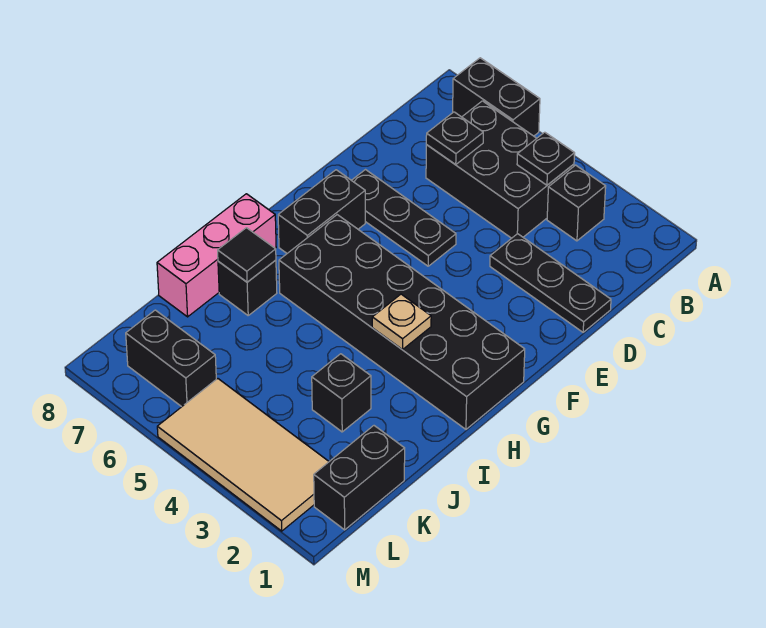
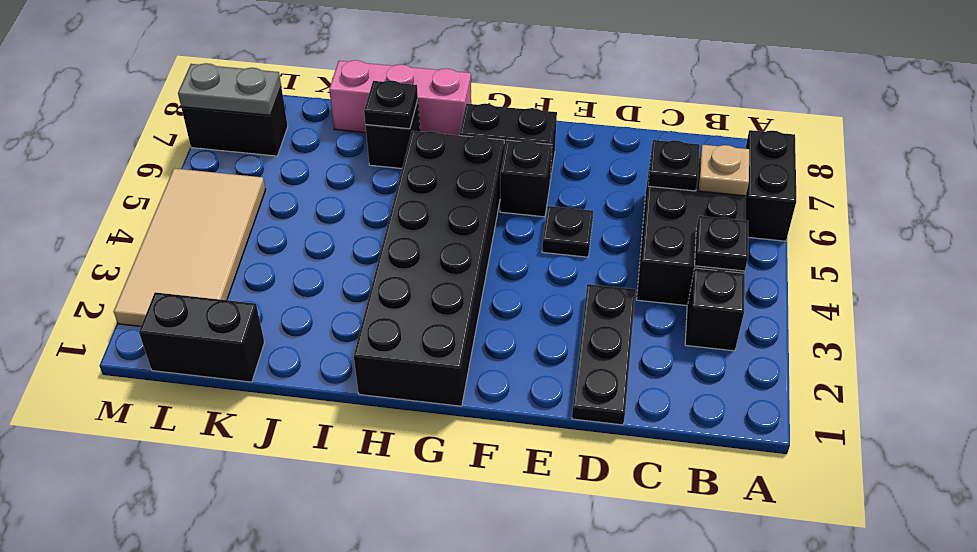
black 1x3 plate [352,170,456,266] -> black 1x1 plate [542,206,593,257]
tan 1x1 plate [372,294,431,350] -> tan 1x1 plate moved to [698,144,749,196]
black 1x1 tile [218,228,276,282] -> black 1x1 plate [364,80,418,129]
black 1x1 brick [312,354,371,432] -> black 1x1 brick moved to [500,140,552,217]
black 1x2 brick [126,310,216,407] -> black 1x2 brick turned to [181,87,288,156]
none -> grey 1x2 plate [178,63,281,115]

